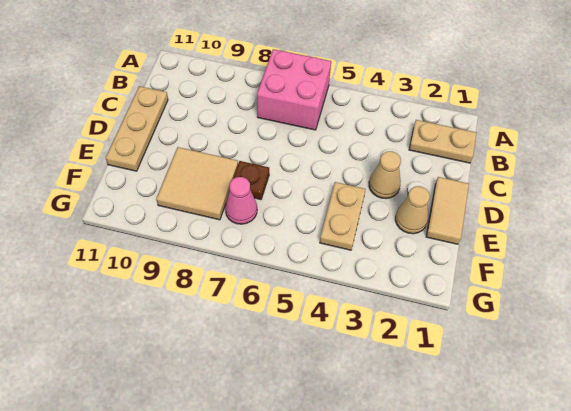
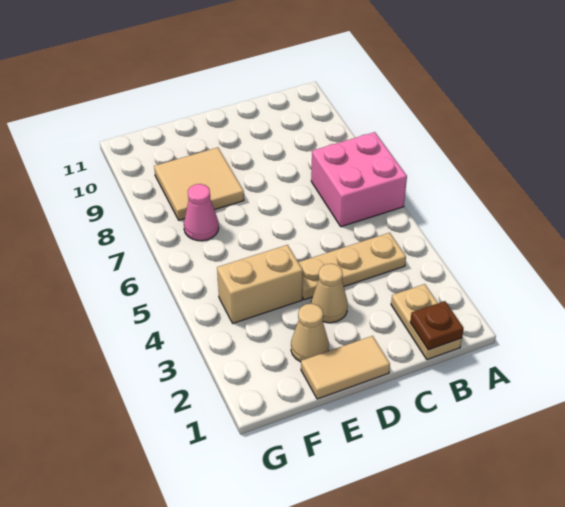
tan 1x3 plate [106,86,168,171] -> tan 1x3 plate moved to [298,233,406,300]
tan 1x2 plate [320,182,366,250] -> tan 1x2 brick [217,245,303,323]
brown 1x1 plate [234,161,269,200] -> brown 1x1 plate moved to [410,301,464,350]

